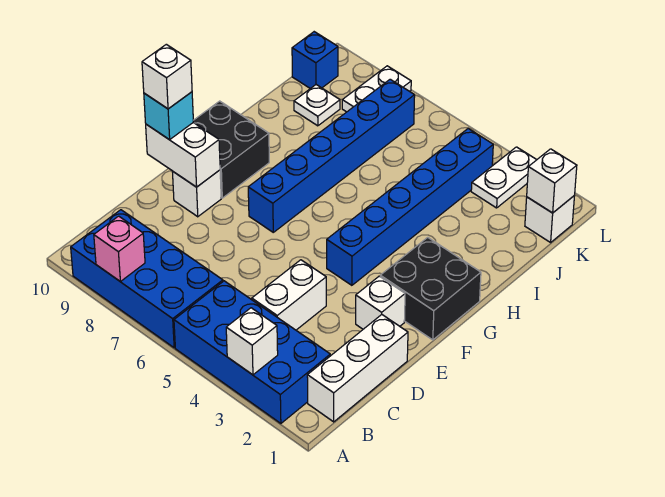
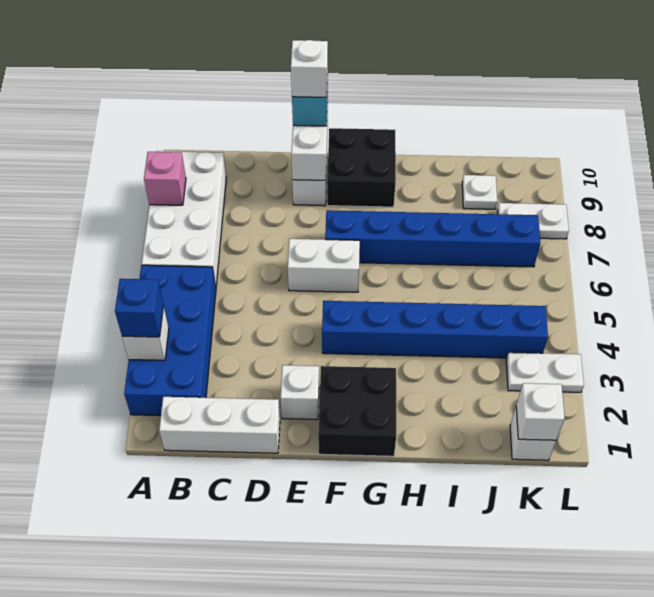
blue 2x4 brick [71,210,223,348] -> white 2x4 brick [142,151,226,286]
white 1x2 brick [252,260,326,330] -> white 1x2 brick moved to [288,239,360,292]
blue 1x1 brick [292,32,338,89] -> blue 1x1 brick moved to [115,279,164,337]

